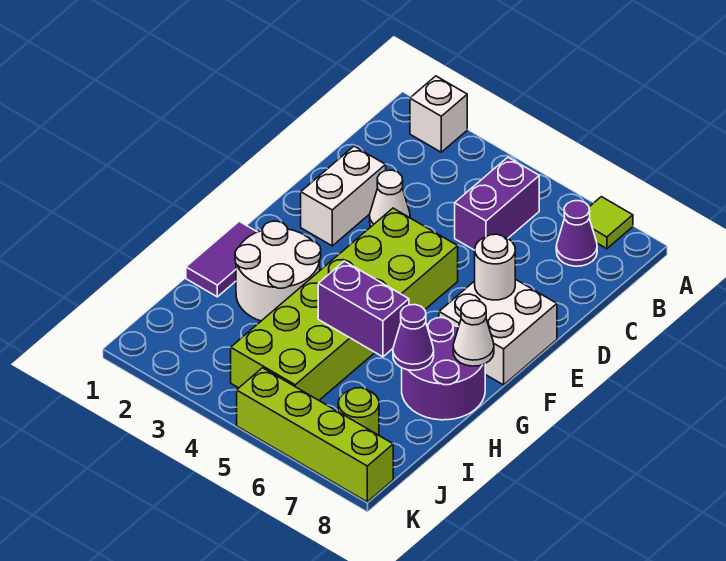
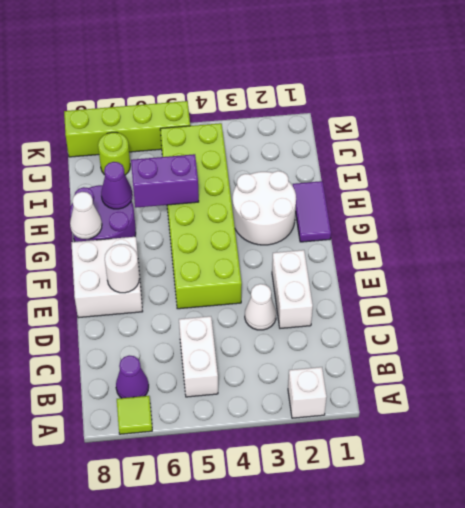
purple 1x2 brick [455,157,539,250] -> white 1x2 brick [179,316,218,397]

